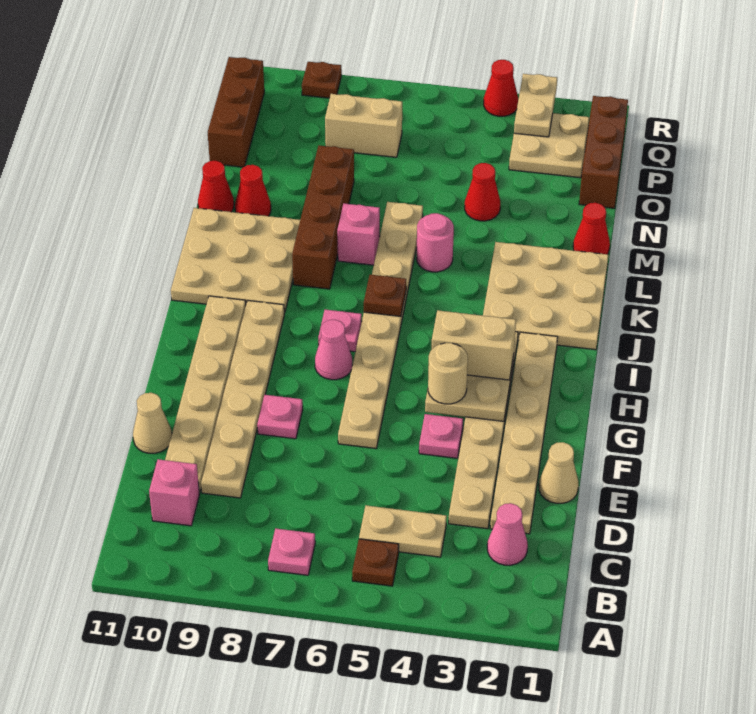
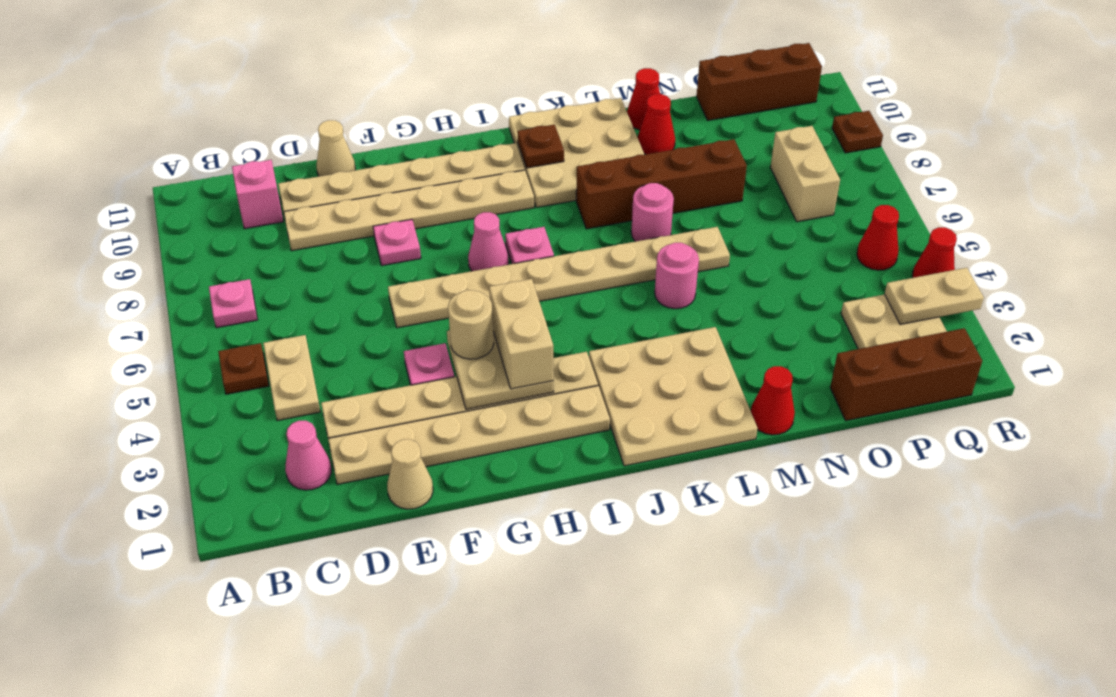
brown 1x1 plate [364,275,406,316] -> brown 1x1 plate moved to [517,125,564,168]
pink 1x1 brick [337,204,380,265] -> pink 1x1 round brick [631,183,674,242]
red 1x1 cone [465,163,500,221] -> red 1x1 cone moved to [857,205,899,270]

